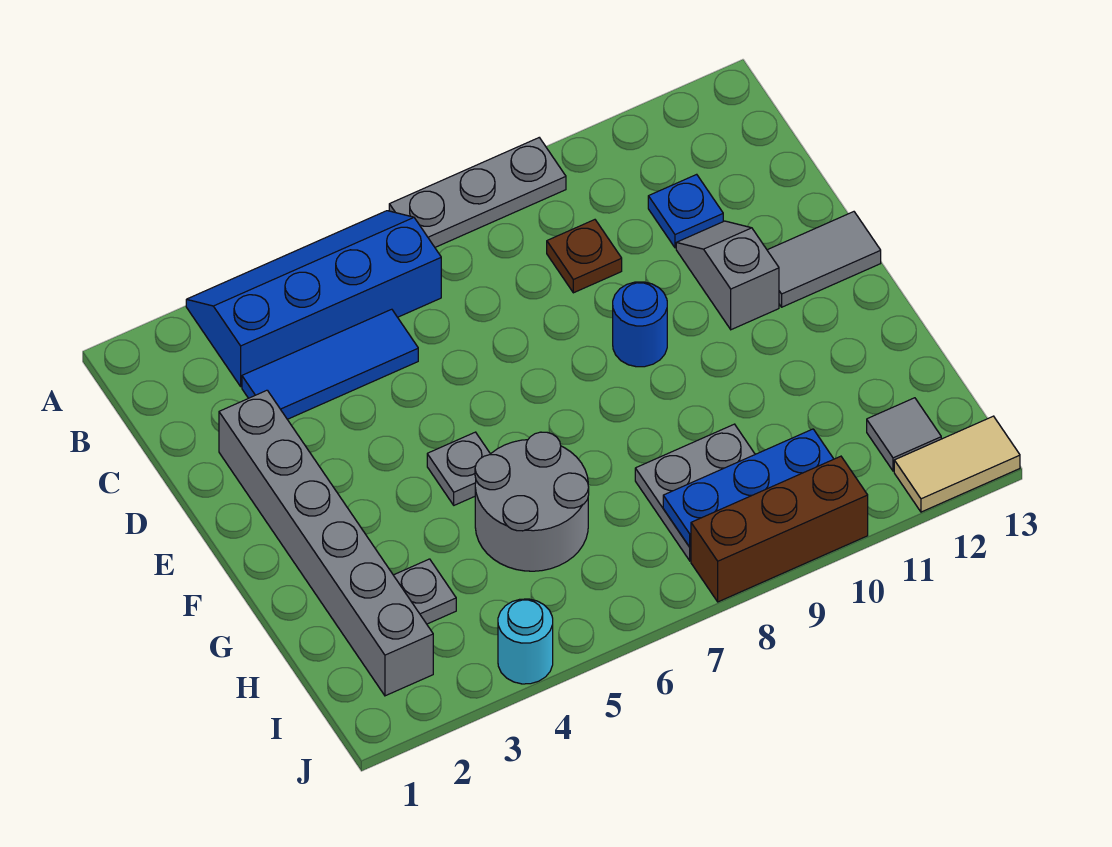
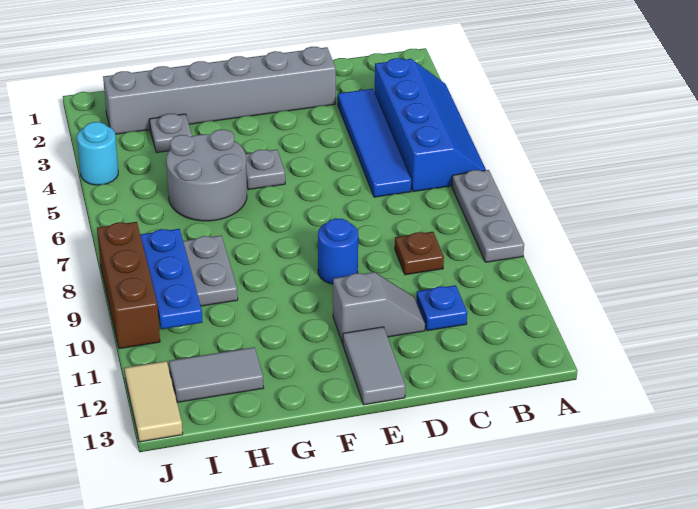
blue 1x3 tile [242,309,418,419] -> blue 1x4 tile [338,89,411,197]
grey 1x1 tile [867,398,941,471] -> grey 1x2 tile [169,347,264,402]

